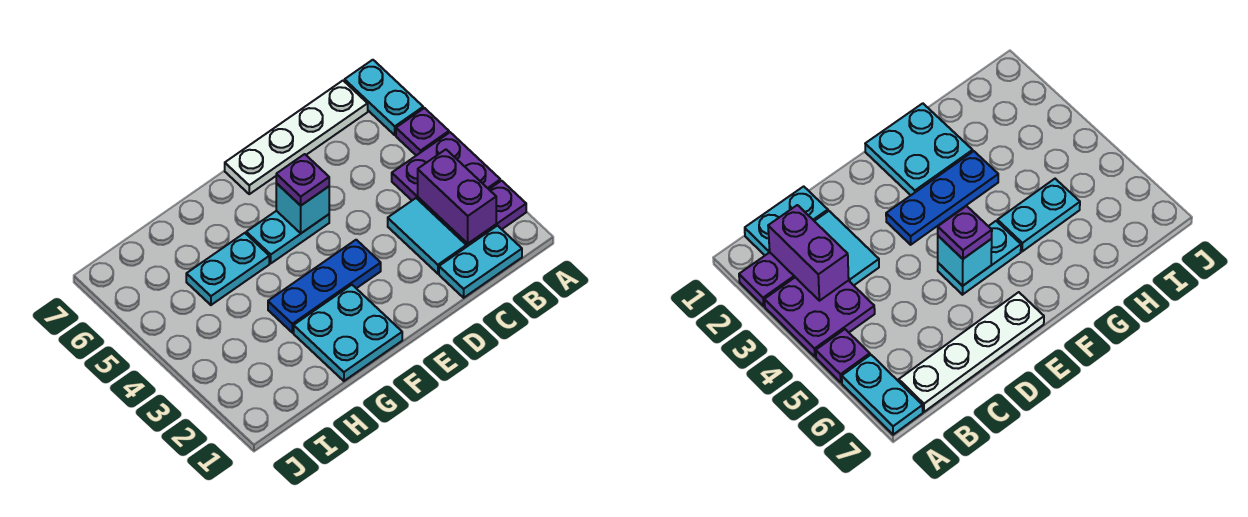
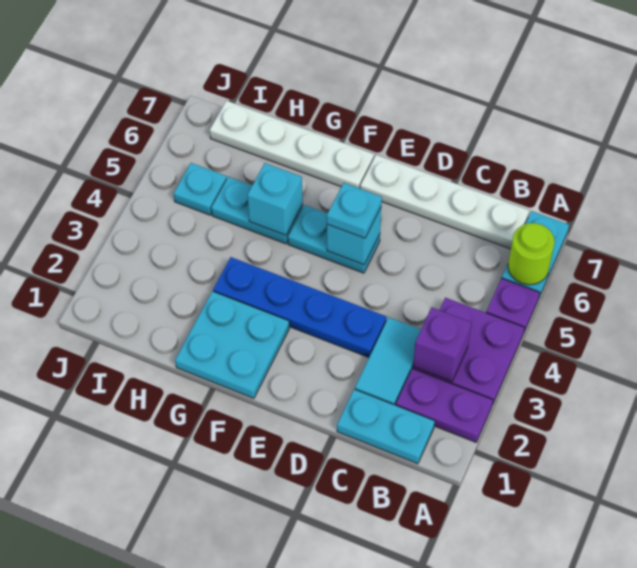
none -> lime 1x1 round brick [508,223,555,285]
purple 1x2 brick [418,150,496,244] -> purple 1x1 brick [413,308,471,381]
blue 1x3 plate [268,240,381,333] -> blue 1x4 plate [213,257,386,357]
purple 1x1 plate [276,154,329,206] -> cyan 1x1 plate [327,183,382,238]
none -> white 1x4 plate [210,101,374,188]
none -> cyan 1x1 brick [247,163,303,235]
none -> cyan 1x1 plate [174,163,227,215]

